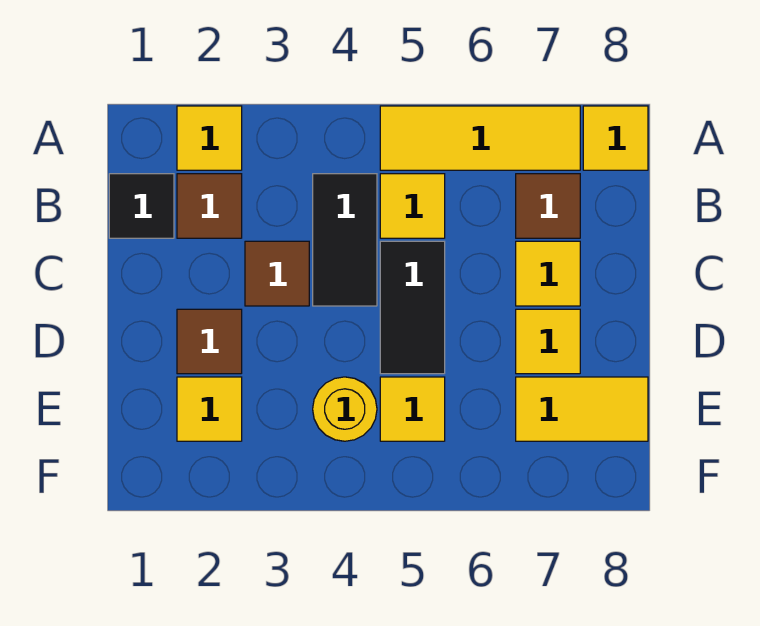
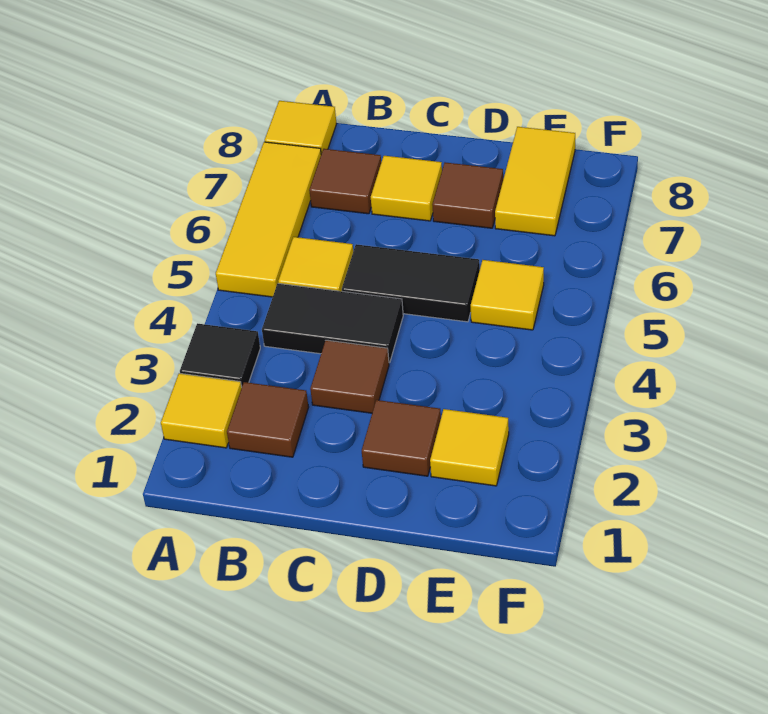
black 1x1 tile [109,174,174,238] -> black 1x1 tile moved to [180,323,260,387]
yellow 1x1 tile [516,309,580,374] -> brown 1x1 tile [432,162,503,228]
yellow 1x1 round brick [313,377,377,441] -> none

